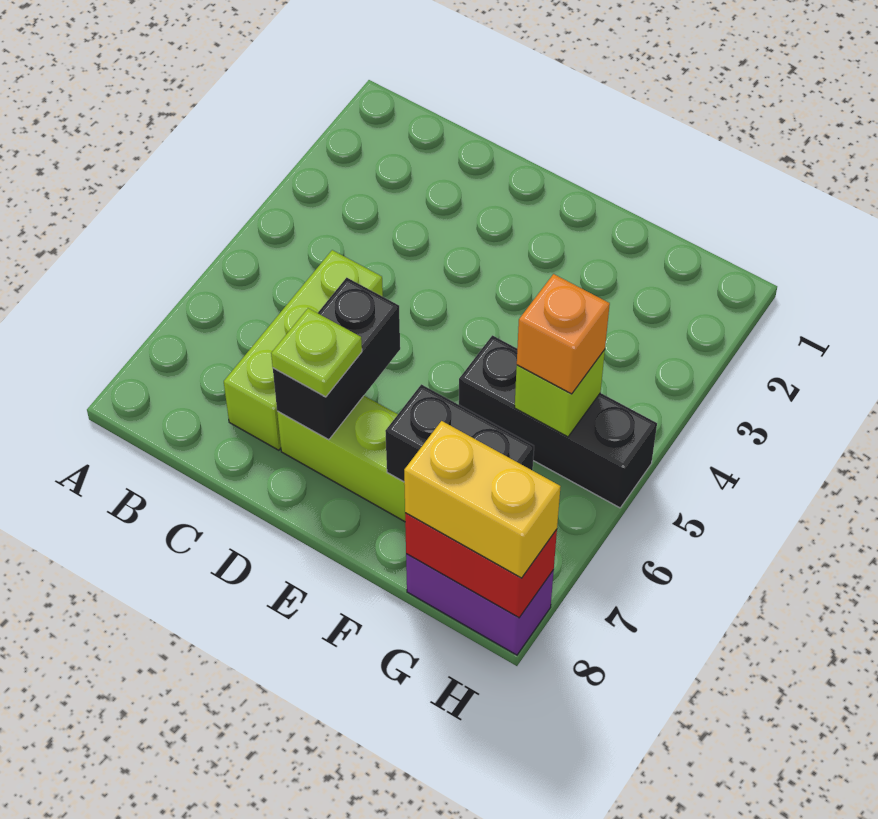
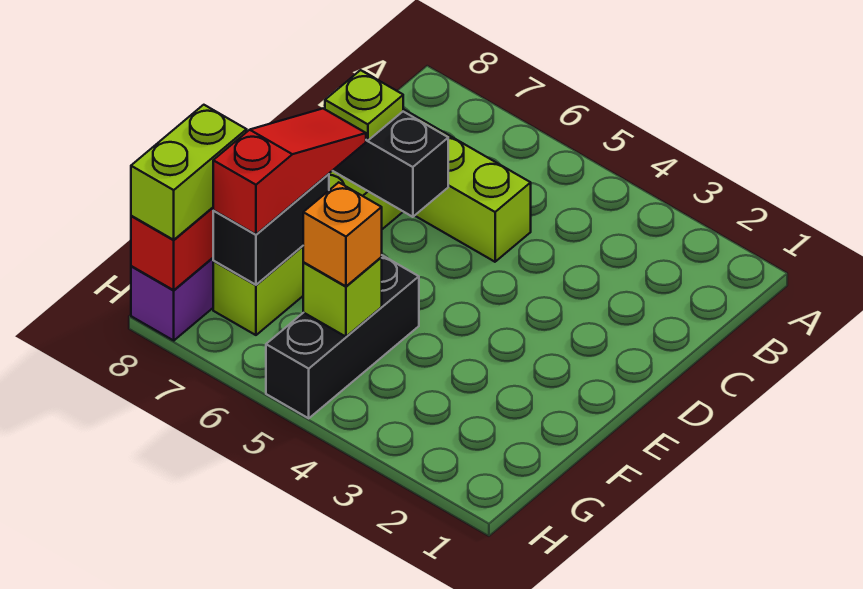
none -> red 1x3 slope [213,109,366,234]
yellow 1x2 brick [404,421,560,578] -> lime 1x2 brick [131,105,247,240]

